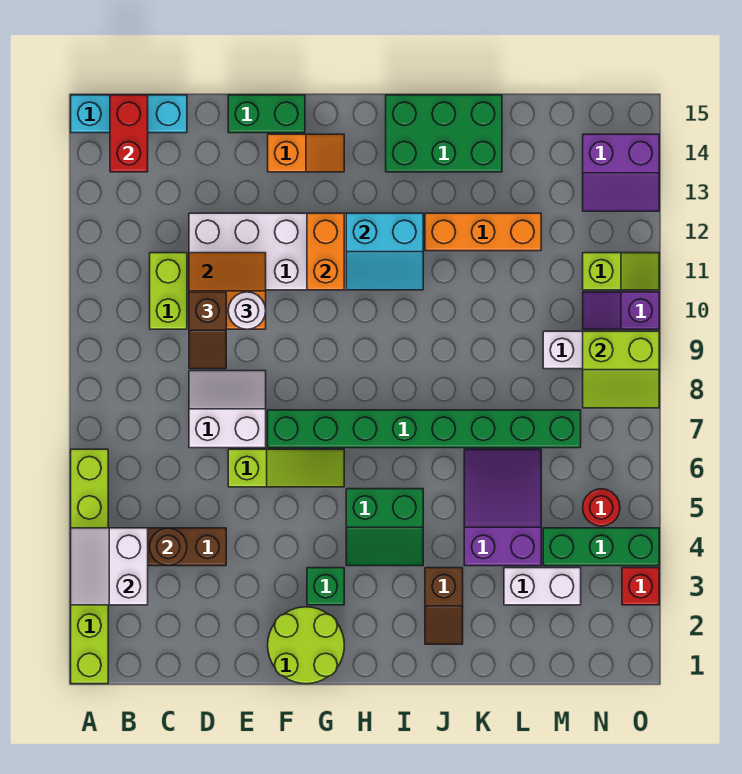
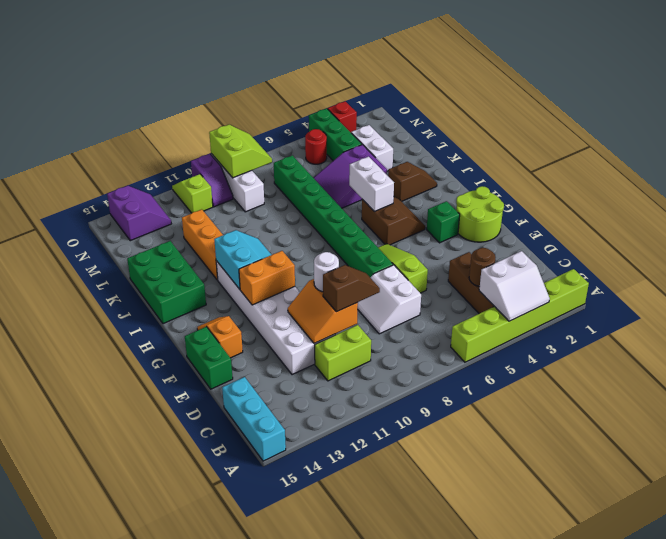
red 1x2 brick [110,95,148,172] -> none
green 2x2 slope [346,489,423,566] -> brown 2x2 slope [362,197,425,245]
none -> white 1x2 brick [349,157,394,211]

